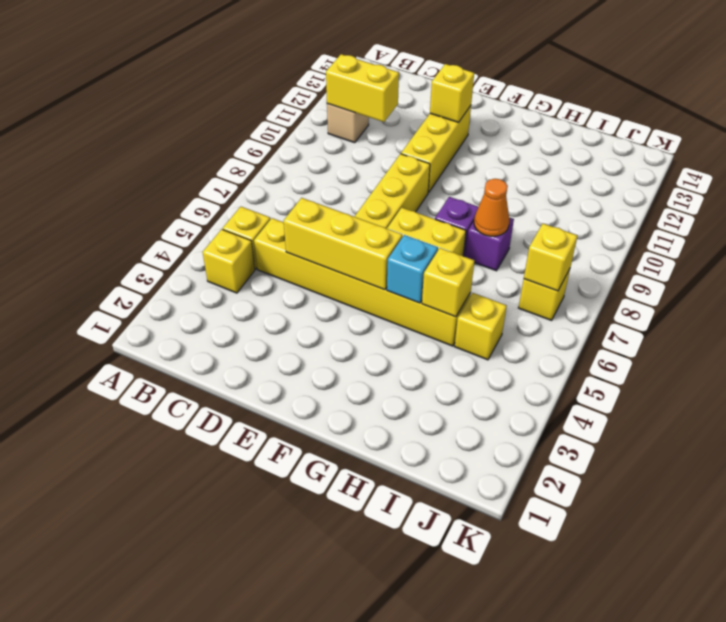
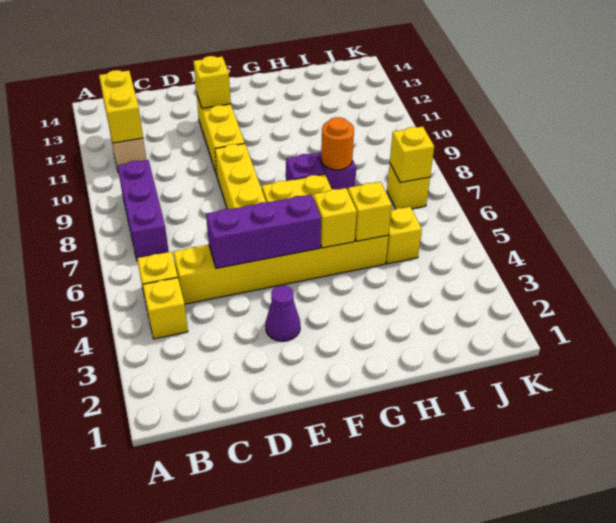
none -> purple 1x3 brick [117,160,169,261]
yellow 1x2 brick [326,54,399,122] -> yellow 1x2 brick turned to [99,70,143,143]
yellow 1x3 brick [284,198,402,290] -> purple 1x3 brick [206,194,321,268]
none -> purple 1x1 cone [265,286,300,341]
cyan 1x1 brick [387,235,438,303] -> yellow 1x1 brick [313,188,357,248]
orange 1x1 cone [474,179,510,236] -> orange 1x1 round brick [321,117,354,170]

